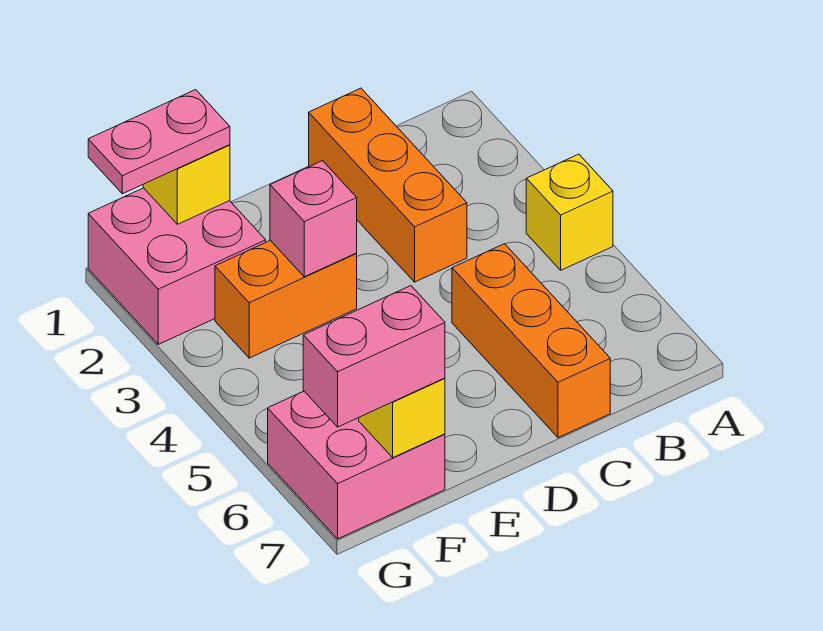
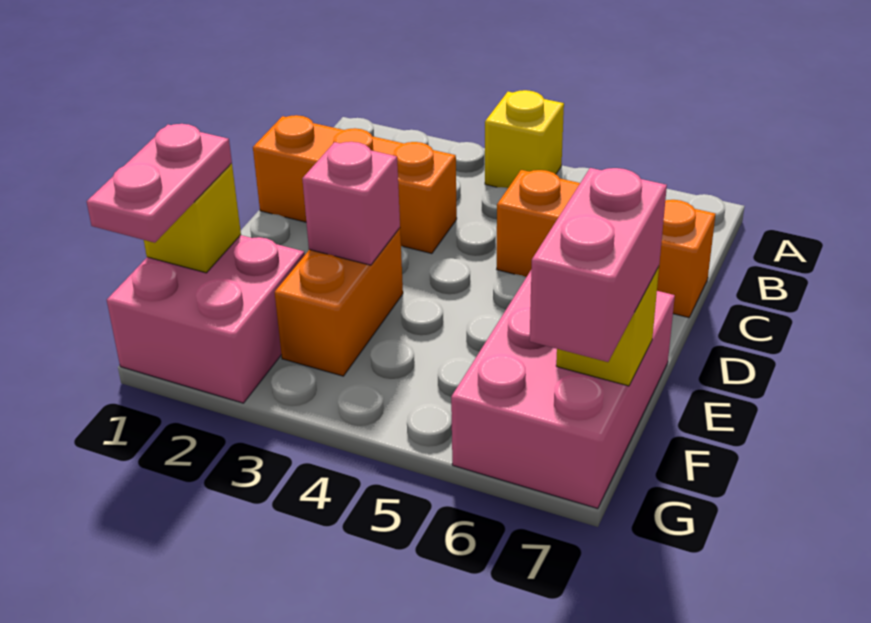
pink 2x2 brick [268,391,445,539] -> pink 2x3 brick [451,271,675,509]

